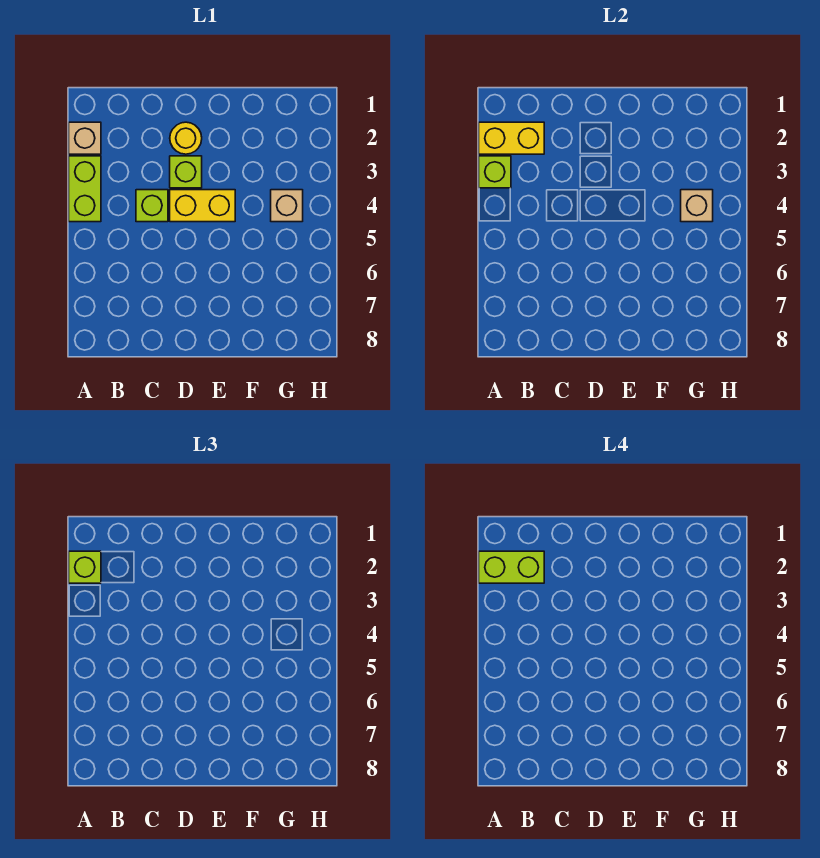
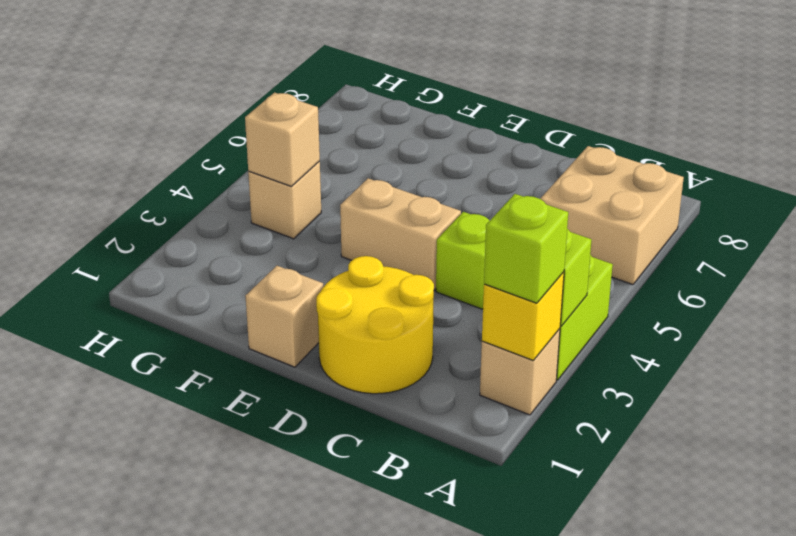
yellow 1x2 brick [479,122,544,154] -> yellow 1x1 brick [482,272,564,361]
lime 1x2 brick [479,551,544,583] -> none
none -> tan 2x2 brick [540,146,684,285]
yellow 1x1 round brick [170,122,202,154] -> yellow 2x2 round brick [316,256,434,394]
lime 1x1 brick [170,156,202,188] -> none
yellow 1x2 brick [170,190,235,222] -> tan 1x2 brick [340,178,461,290]
none -> tan 1x1 brick [246,266,323,367]

